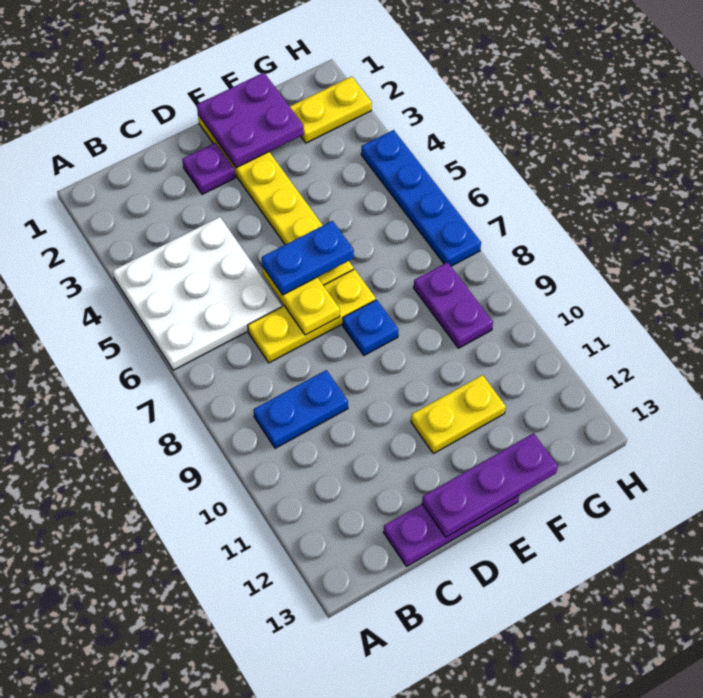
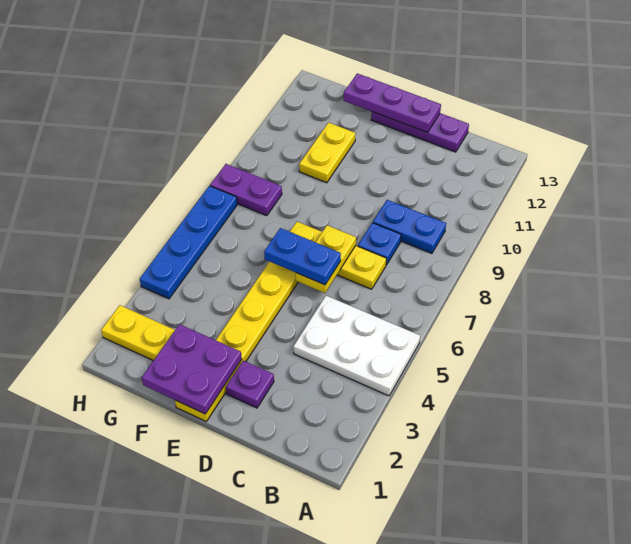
white 3x3 plate [113,217,282,370] -> white 2x3 plate [293,296,420,396]
blue 1x1 plate [343,300,398,355] -> blue 1x1 plate moved to [358,223,401,265]
yellow 1x2 plate [411,375,506,454] -> yellow 1x2 plate turned to [299,123,355,183]
purple 1x2 plate [414,262,493,348] -> purple 1x2 plate turned to [210,164,282,216]

